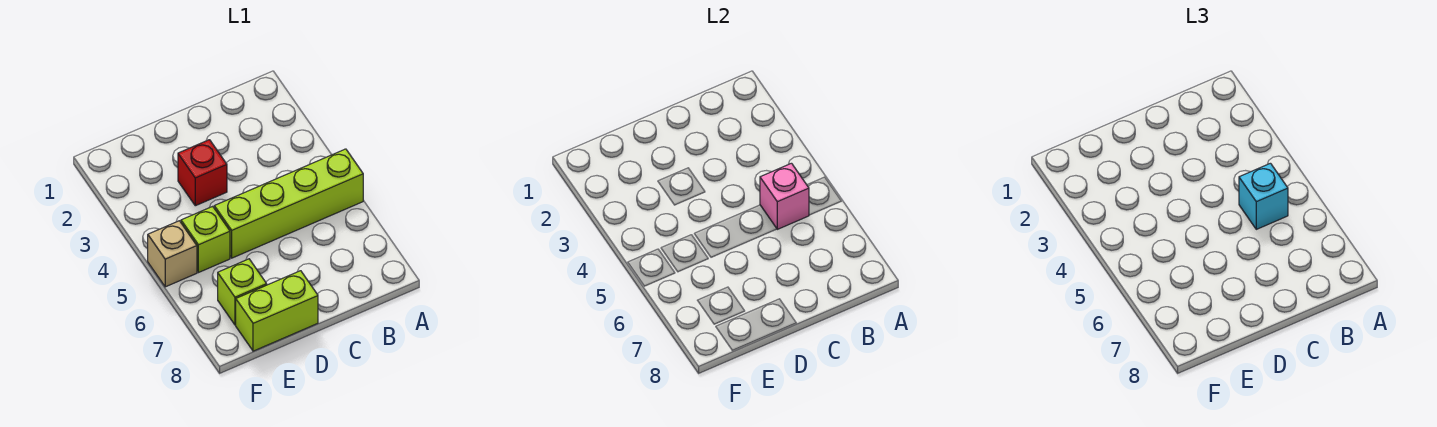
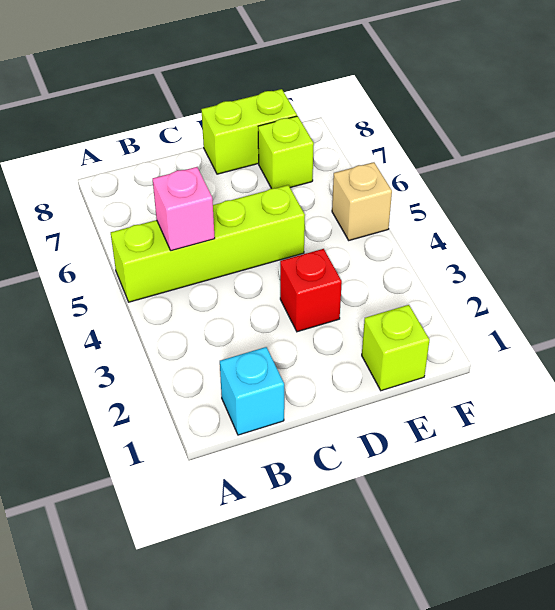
cyan 1x1 brick [1239,163,1288,229] -> cyan 1x1 brick moved to [220,347,284,435]
lime 1x1 brick [181,206,230,273] -> lime 1x1 brick moved to [362,305,430,391]

